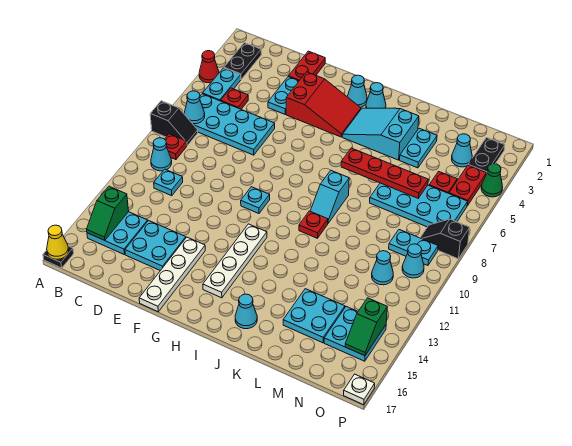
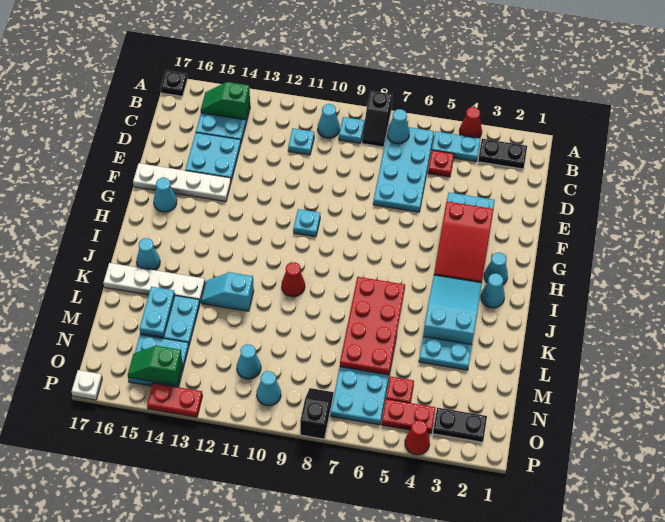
yellow 1x1 cone [47,225,69,259] -> none
red 1x1 plate [165,134,187,160] -> cyan 1x1 plate [339,117,365,143]
red 1x2 plate [289,51,325,81] -> red 1x2 plate moved to [147,383,203,417]
white 1x4 plate [203,224,267,298] -> white 1x4 plate moved to [103,263,205,302]
red 1x4 plate [341,148,428,198] -> red 2x4 plate [340,277,405,375]
cyan 1x2 slope [310,170,349,223] -> cyan 1x2 slope moved to [201,272,254,311]
red 1x1 plate [299,211,328,238] -> red 1x1 cone [282,262,305,297]
cyan 1x1 cone [452,134,472,167] -> cyan 1x1 cone moved to [154,178,177,212]
cyan 1x2 plate [389,230,438,265] -> cyan 1x2 plate moved to [139,287,175,337]
green 1x1 cone [481,164,503,197] -> red 1x1 cone [405,420,430,455]

